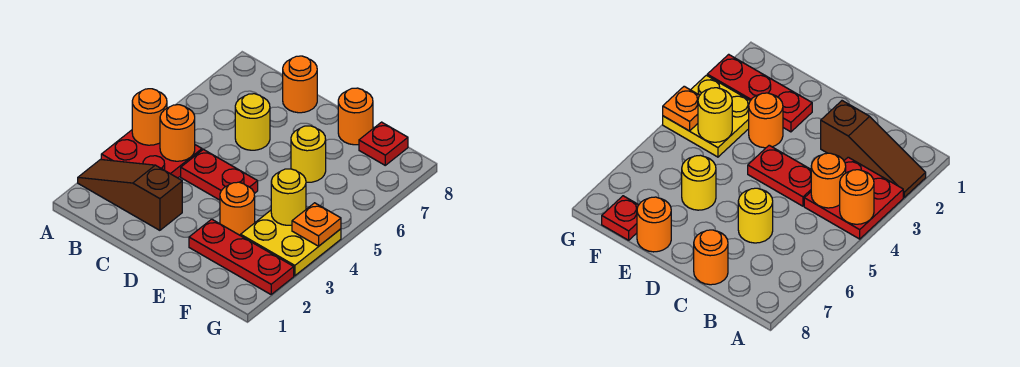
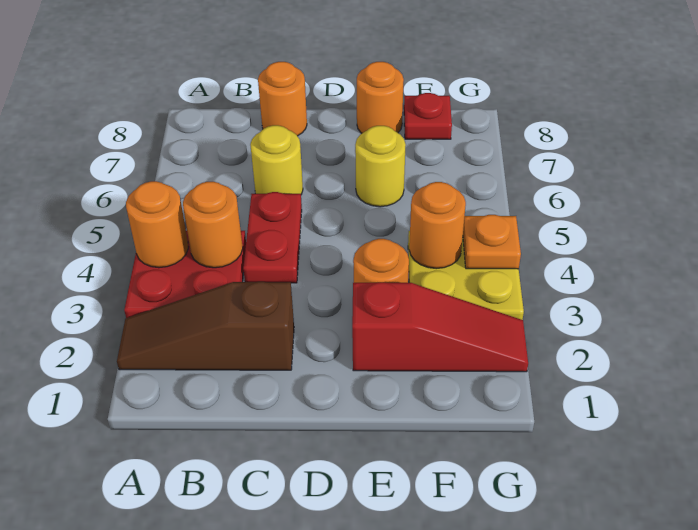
red 1x2 plate [181,149,258,200] -> red 1x2 plate turned to [243,192,302,283]
red 1x3 plate [189,219,294,294] -> red 1x3 slope [352,282,528,372]
yellow 1x1 round brick [271,169,306,225] -> orange 1x1 round brick [409,182,466,269]

